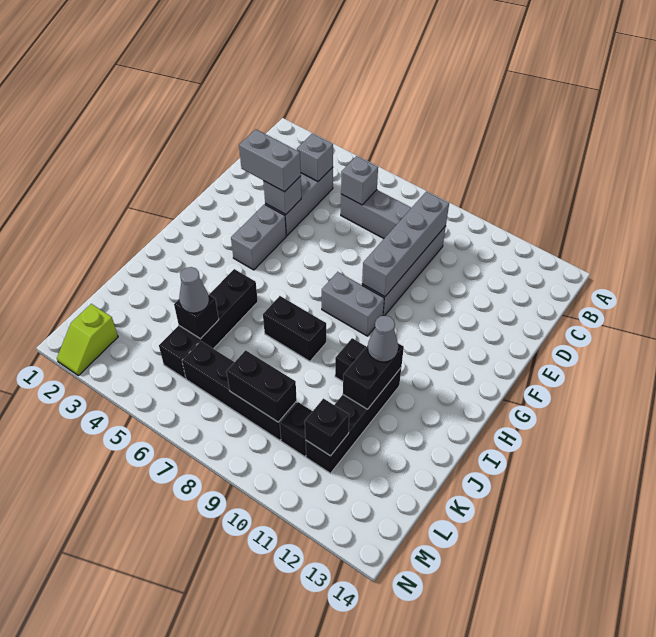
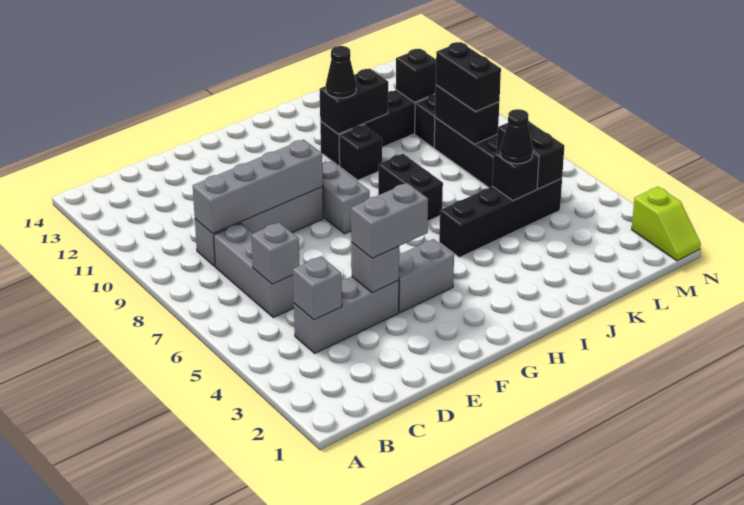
grey 1x2 brick [239,129,301,192] -> grey 1x2 brick turned to [351,183,428,258]
grey 1x1 cone [368,316,398,362] -> black 1x1 cone [326,46,356,98]
grey 1x1 cone [179,267,209,313] -> black 1x1 cone [500,109,533,164]
none -> black 1x2 brick [497,120,564,189]
none -> black 1x2 brick [436,42,501,112]
lime 1x2 slope [57,304,118,375] -> lime 1x2 slope turned to [632,187,701,261]

